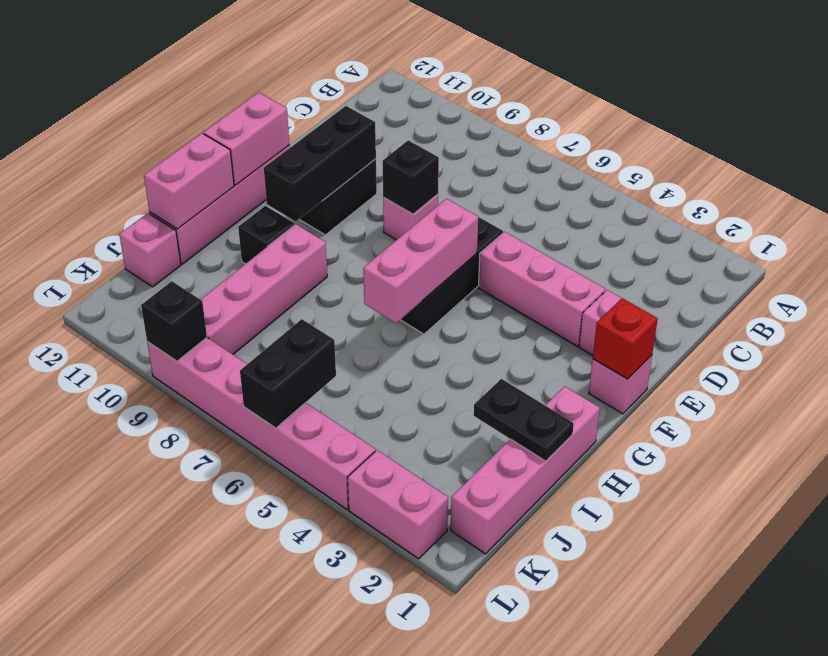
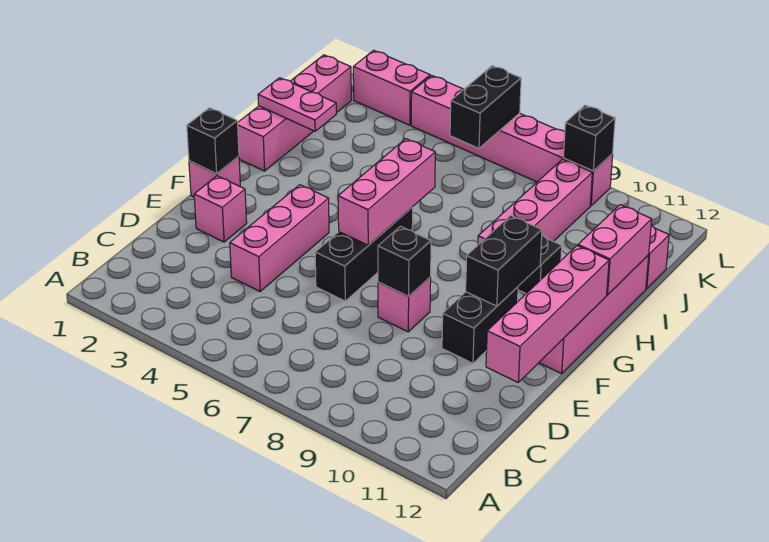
pink 1x3 brick [478,232,605,346] -> pink 1x3 brick turned to [230,185,329,291]
black 1x3 brick [264,106,376,221] -> black 1x2 brick [466,216,542,306]
red 1x1 brick [593,298,658,379] -> black 1x1 brick [187,108,239,174]
pink 1x2 brick [203,92,289,185] -> pink 1x4 brick [486,246,609,382]
black 1x2 plate [474,379,574,461] -> pink 1x2 plate [258,78,336,131]

